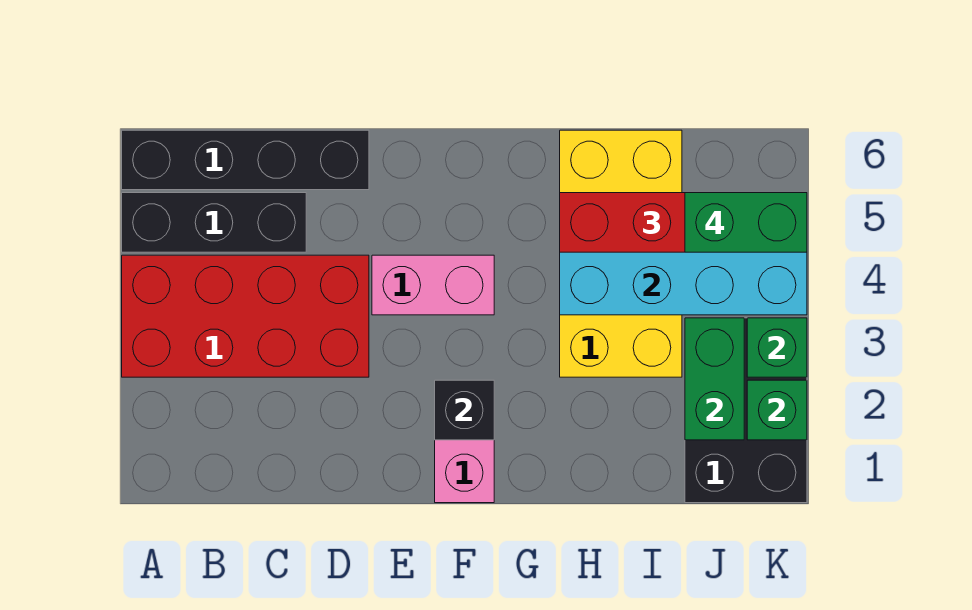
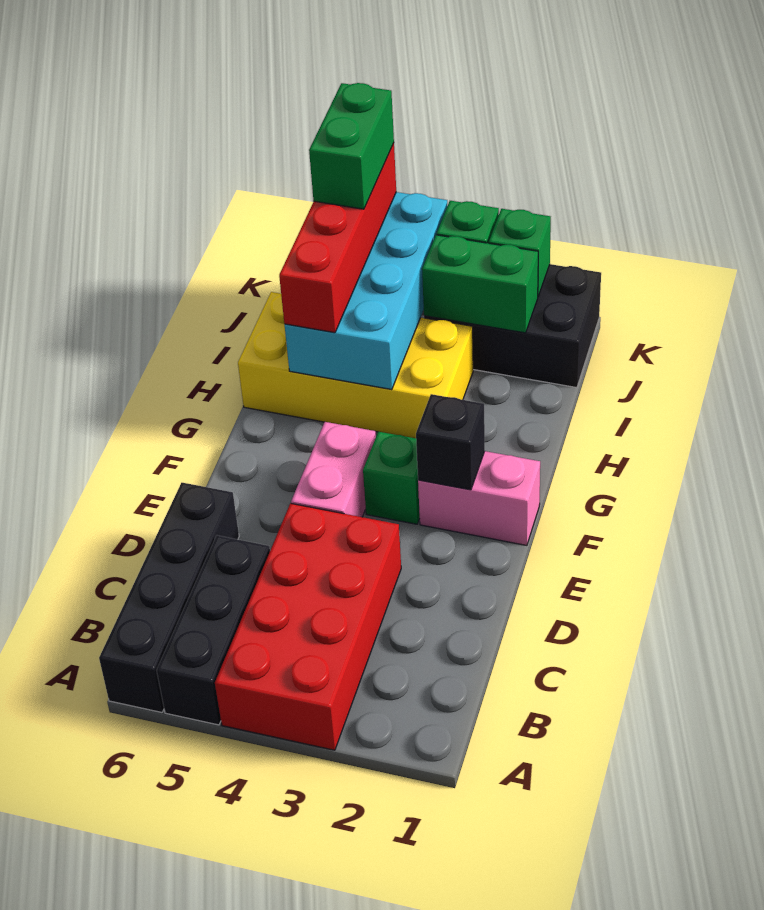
none -> green 1x1 brick [363,432,420,524]

